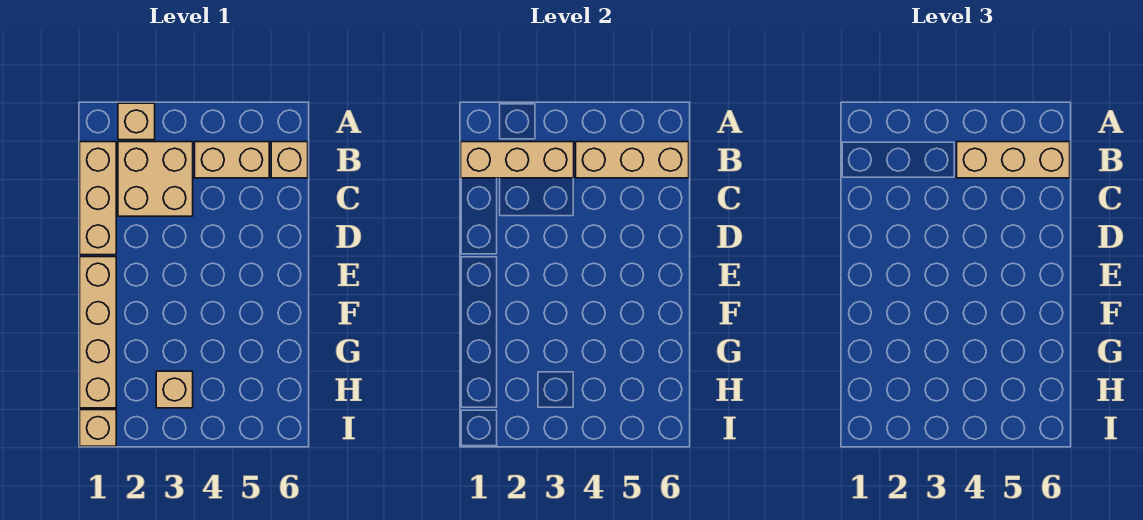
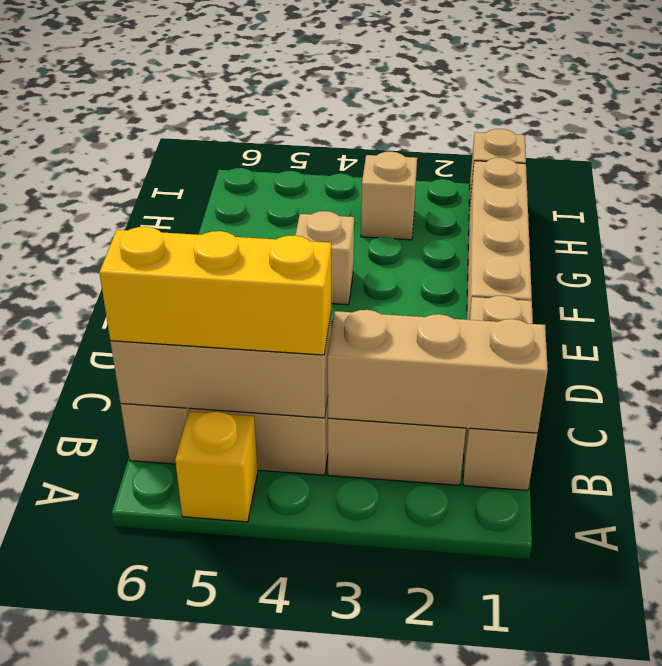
tan 1x1 brick [118,103,155,140] -> tan 1x1 brick moved to [295,211,354,305]
none -> yellow 1x1 brick [175,411,258,522]
tan 1x3 brick [957,142,1070,178] -> yellow 1x3 brick [99,227,331,355]

